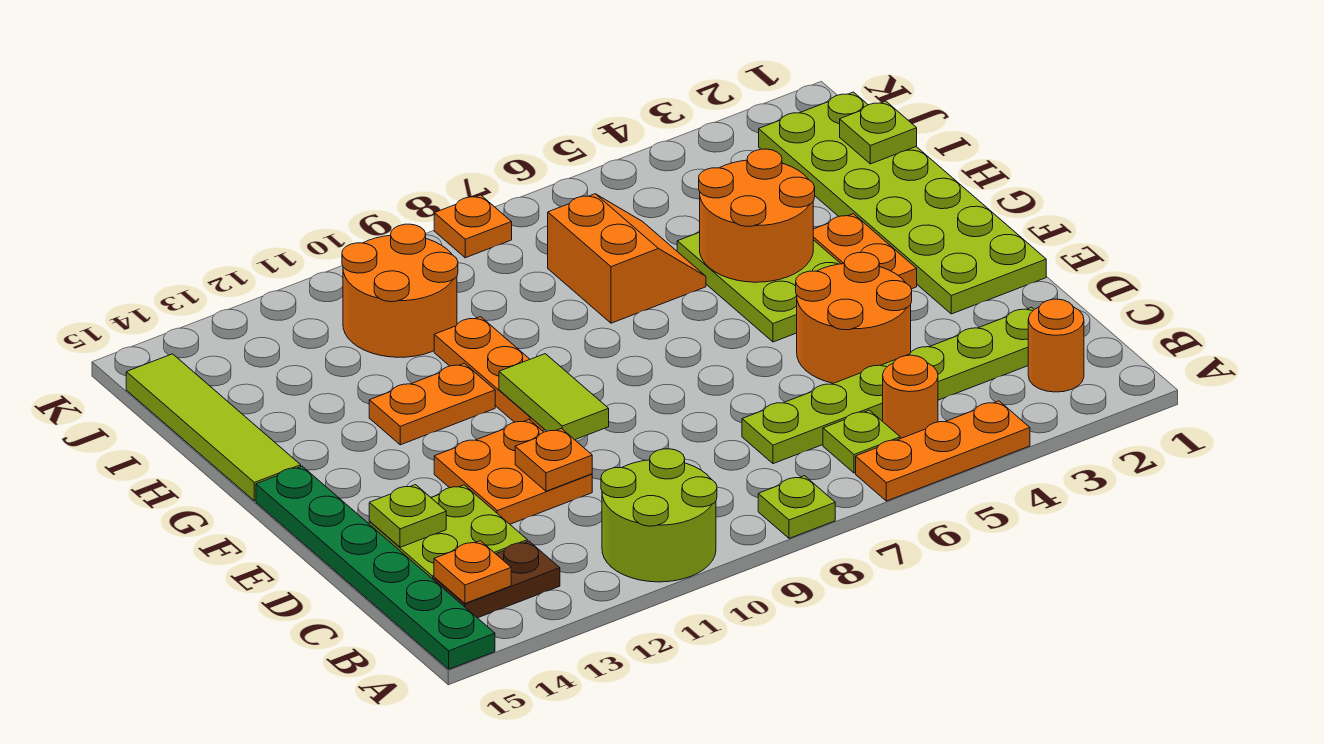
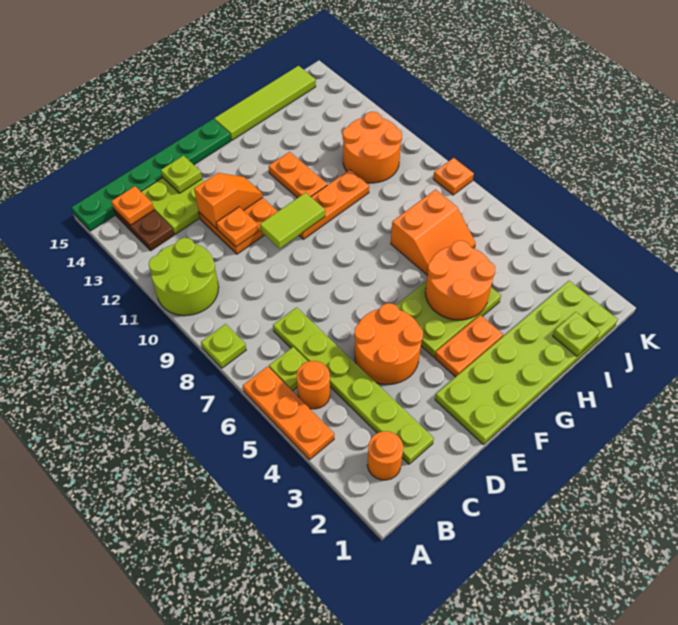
none -> orange 1x2 slope [194,173,263,229]

